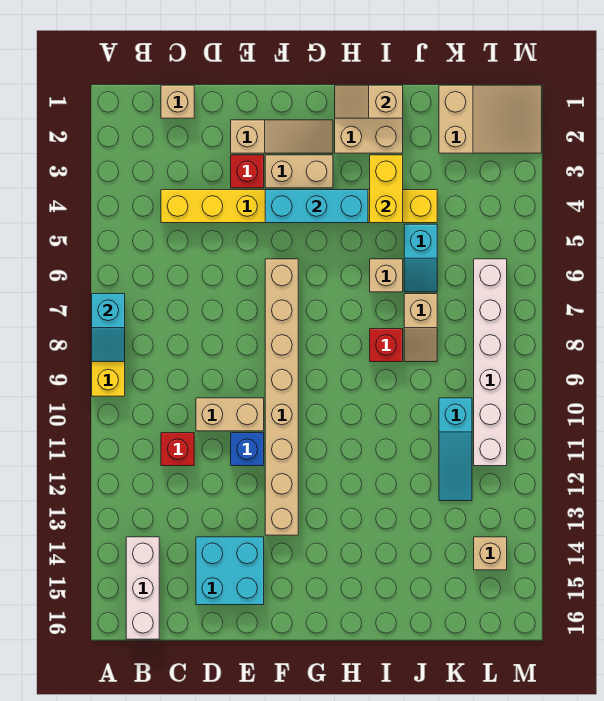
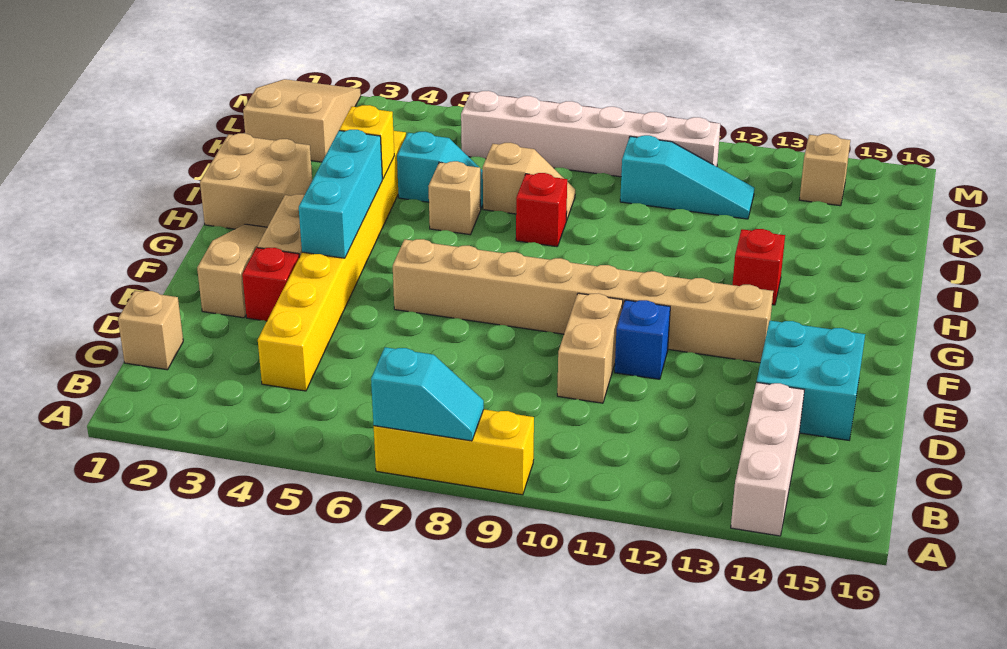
white 1x3 brick [126,537,159,639] -> white 1x3 brick turned to [731,382,804,536]
red 1x1 brick [161,433,194,466] -> red 1x1 brick moved to [733,229,785,305]
tan 1x2 slope [335,85,403,118] -> none
yellow 1x2 brick [370,155,403,223] -> yellow 1x1 brick [339,105,394,179]

